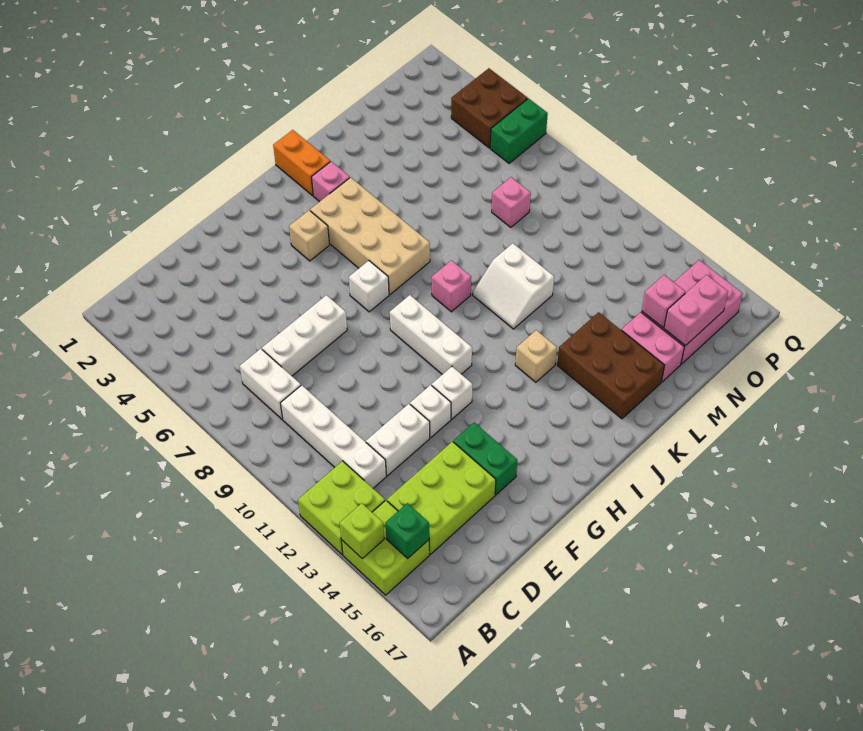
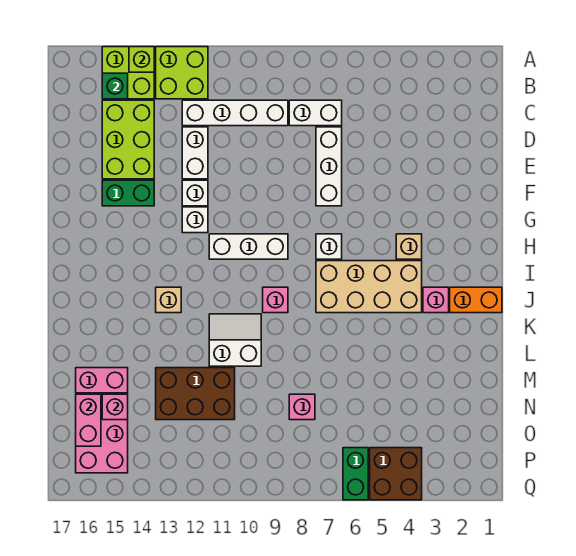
brown 2x3 brick [557,312,665,419] -> brown 2x3 brick moved to [156,368,235,420]

